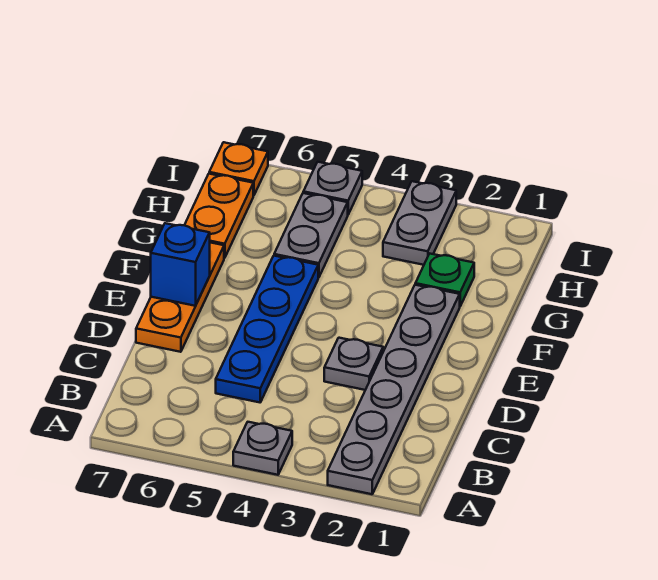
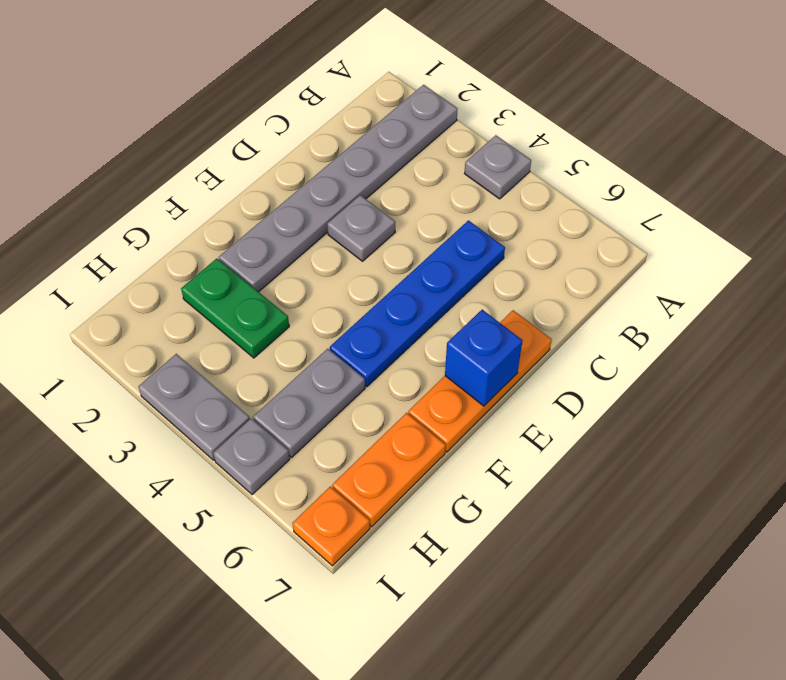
green 1x1 plate [415,254,474,306] -> green 1x2 plate [181,259,289,358]
grey 1x2 plate [383,181,456,265] -> grey 1x2 plate turned to [138,354,250,460]

